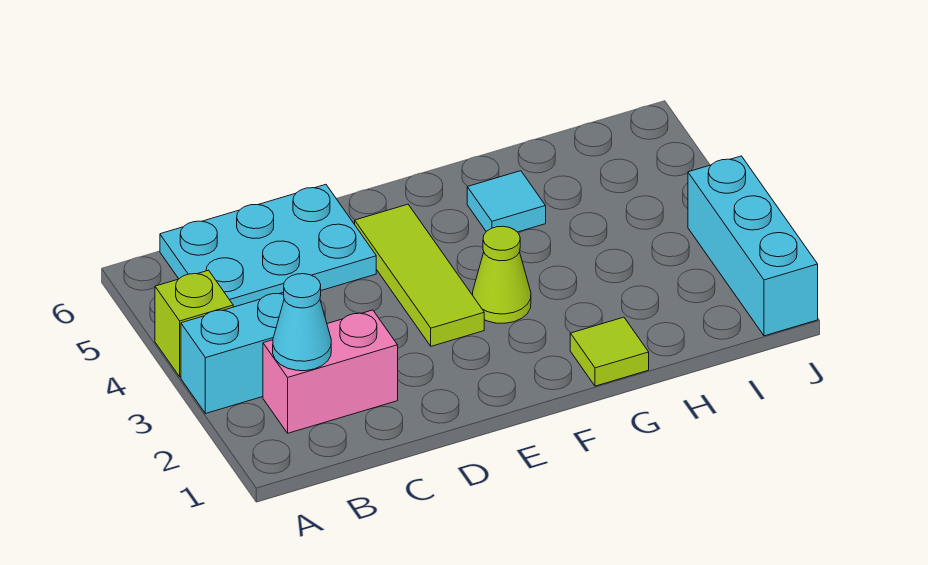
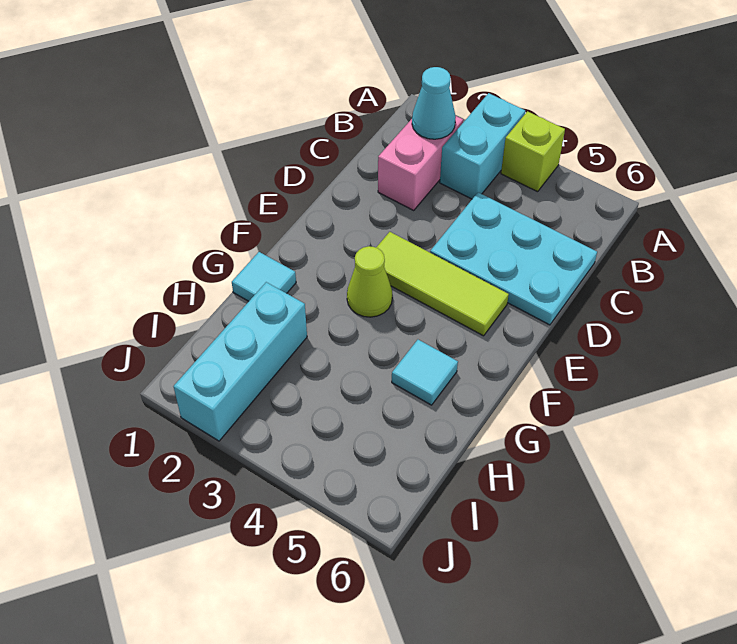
cyan 2x3 plate [160,185,376,307] -> cyan 2x3 plate turned to [430,192,597,325]
lime 1x1 tile [570,317,649,386] -> cyan 1x1 tile [232,252,296,301]
cyan 1x3 brick [688,156,818,336] -> cyan 1x3 brick turned to [174,282,307,441]

